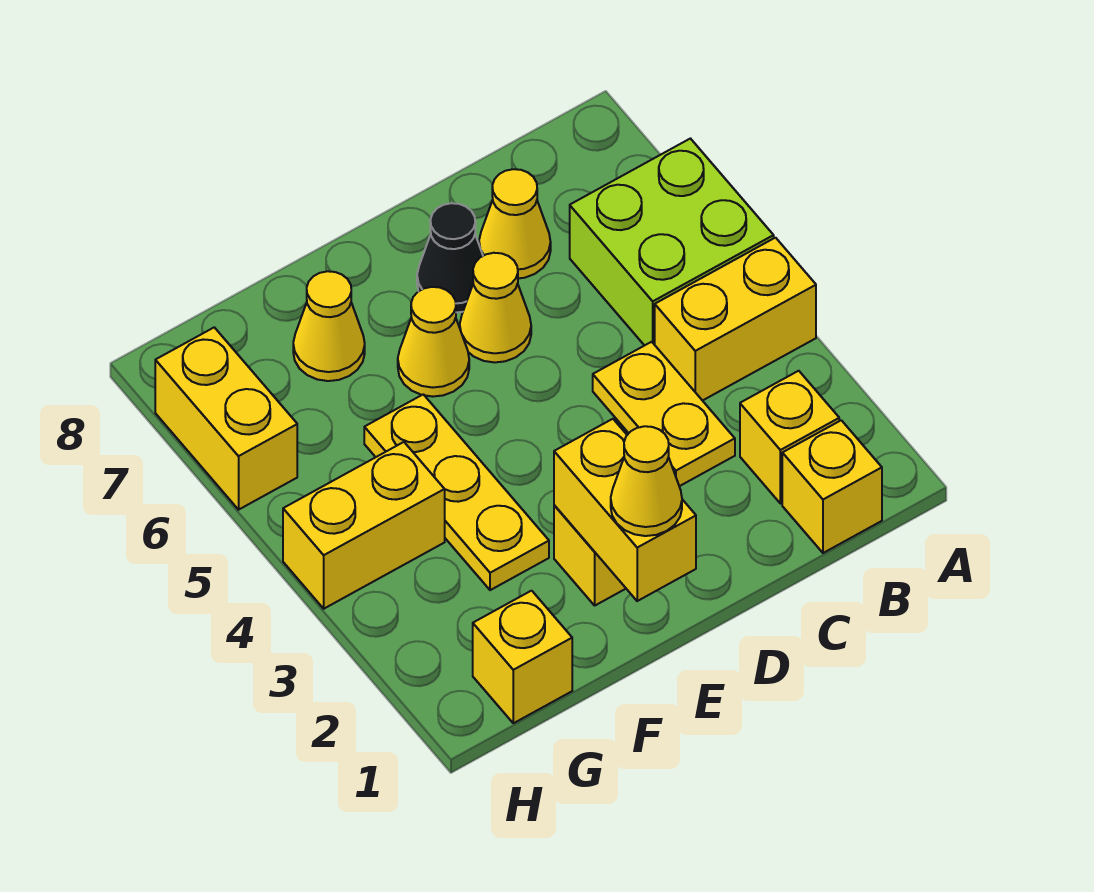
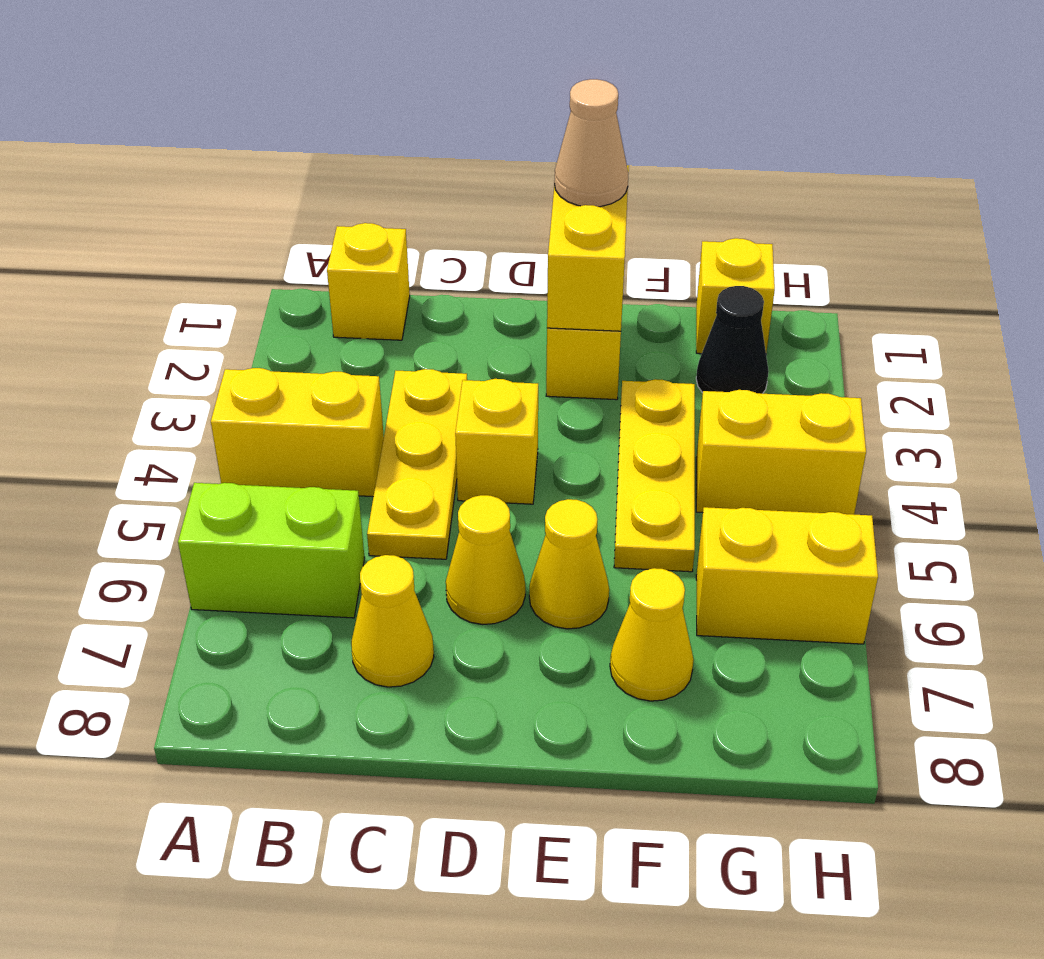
lime 2x2 brick [570,139,774,346] -> lime 1x2 brick [178,483,365,618]
yellow 1x1 brick [740,371,839,504] -> yellow 1x1 brick moved to [455,379,538,504]
yellow 1x2 plate [593,342,735,486] -> yellow 1x3 plate [367,369,467,559]
black 1x1 cone [417,203,483,312] -> black 1x1 cone moved to [696,286,769,394]
yellow 1x1 cone [611,426,682,536] -> tan 1x1 cone [554,79,628,207]
yellow 1x2 brick [155,327,297,510] -> yellow 1x2 brick turned to [696,507,878,644]

